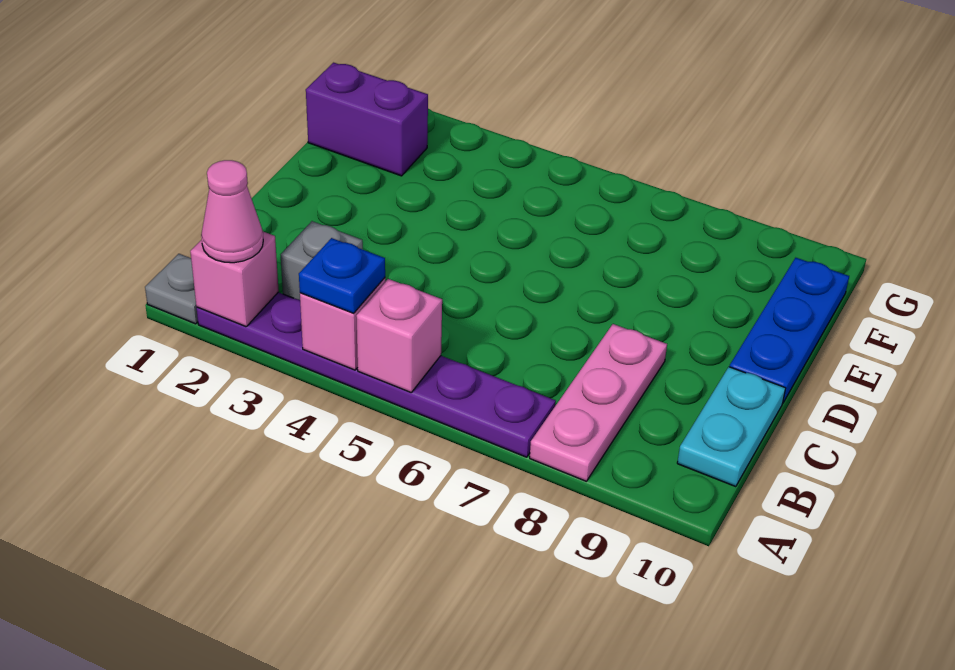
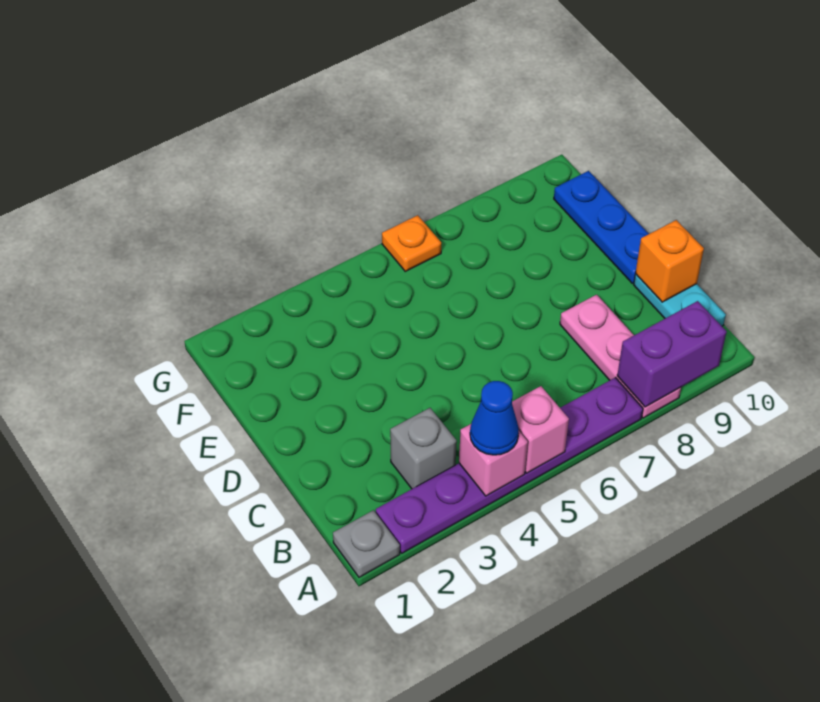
pink 1x1 brick [190,232,279,327] -> none
pink 1x1 cone [201,160,263,263] -> none
blue 1x1 plate [299,238,385,313] -> blue 1x1 cone [470,381,519,455]
none -> orange 1x1 brick [636,220,704,302]
purple 1x2 brick [306,63,428,176] -> purple 1x2 brick moved to [617,301,727,407]
none -> orange 1x1 plate [382,215,441,271]

